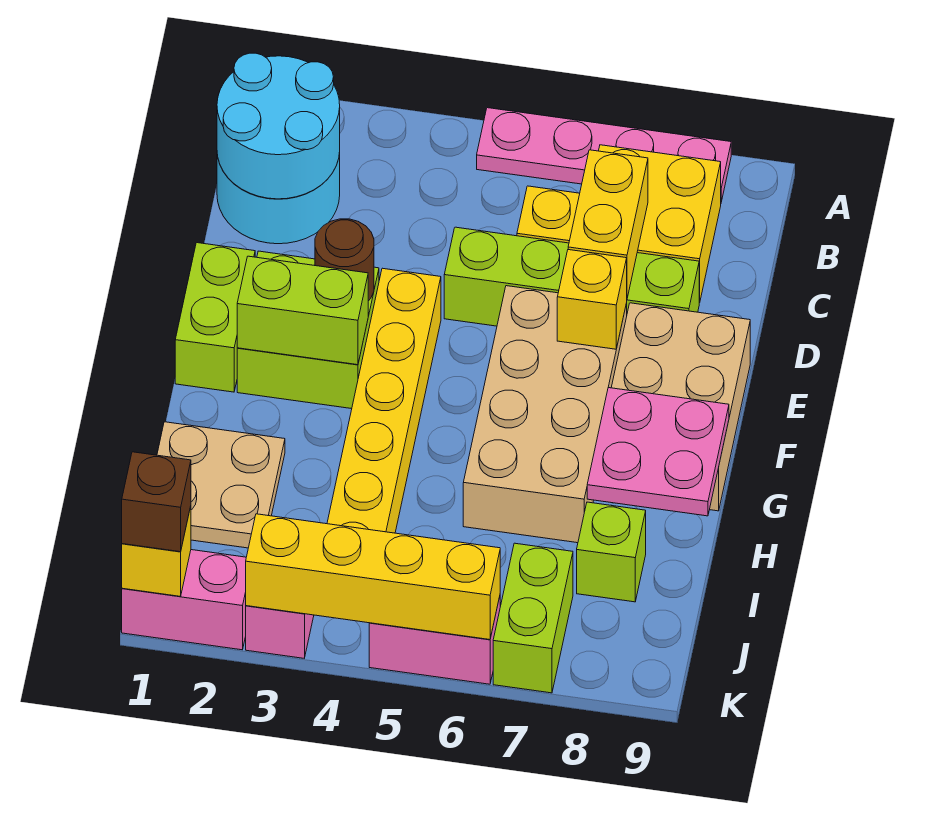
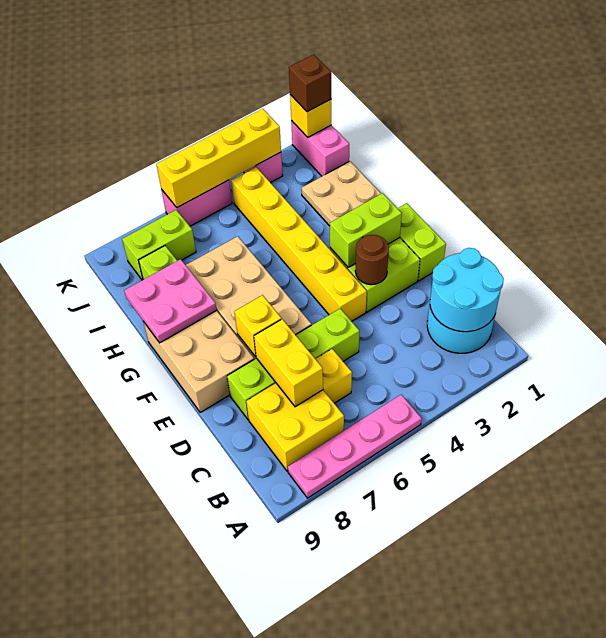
lime 1x2 brick [493,543,573,693] -> lime 1x2 brick turned to [122,210,196,280]
pink 1x2 brick [122,550,246,650] -> pink 1x2 brick turned to [291,121,349,176]

